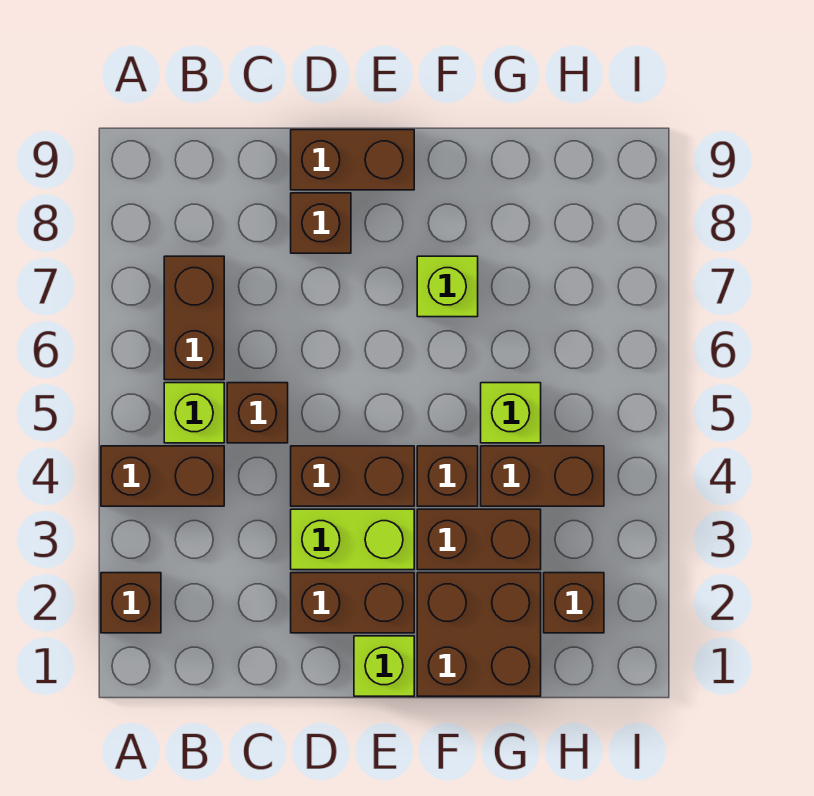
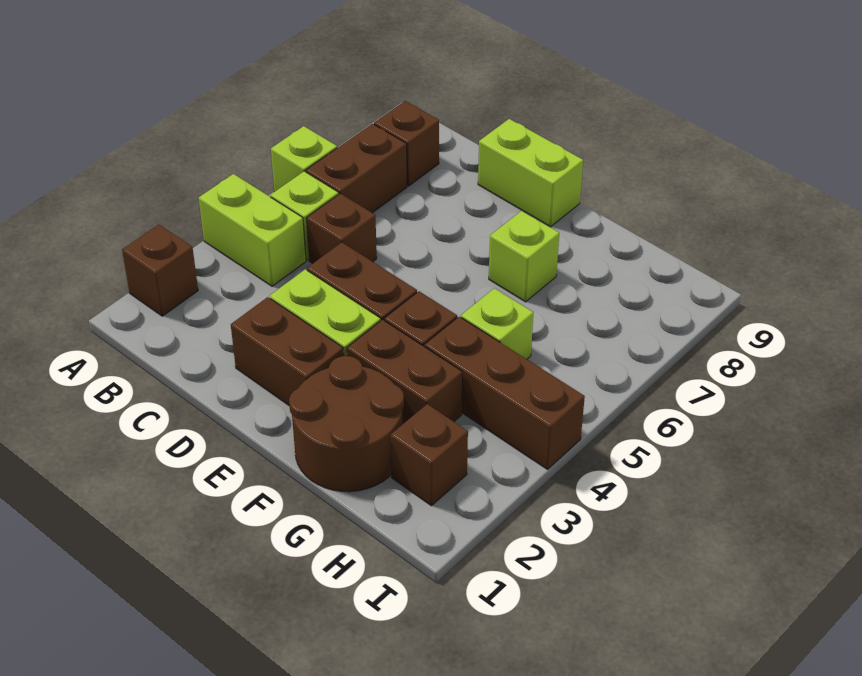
brown 1x2 brick [101,446,224,506] -> lime 1x2 brick [199,174,306,286]
brown 1x1 brick [291,193,351,253] -> brown 1x1 brick moved to [374,101,439,186]
brown 1x2 brick [291,130,414,190] -> lime 1x2 brick [478,119,583,227]
lime 1x1 brick [354,636,414,696] -> lime 1x1 brick moved to [271,126,337,192]
brown 2x2 brick [417,573,541,696] -> brown 2x2 round brick [289,356,404,492]
brown 1x2 brick [481,446,604,506] -> brown 1x3 brick [425,317,585,469]

